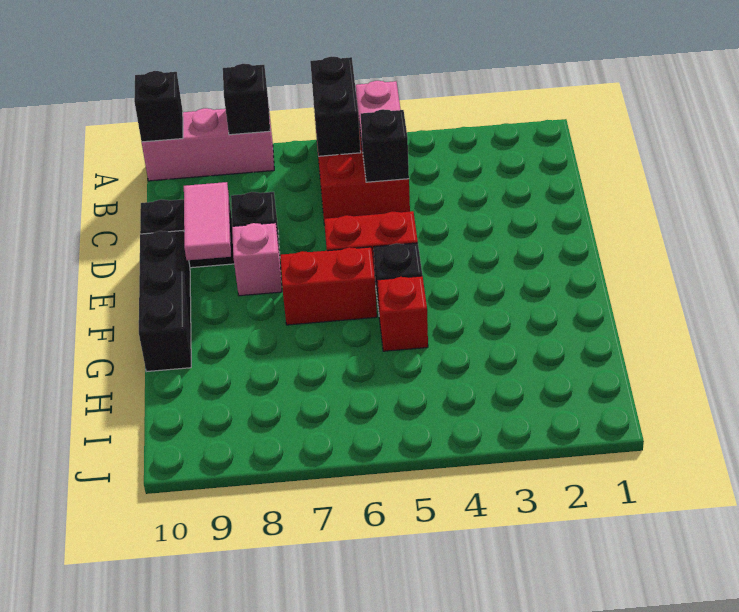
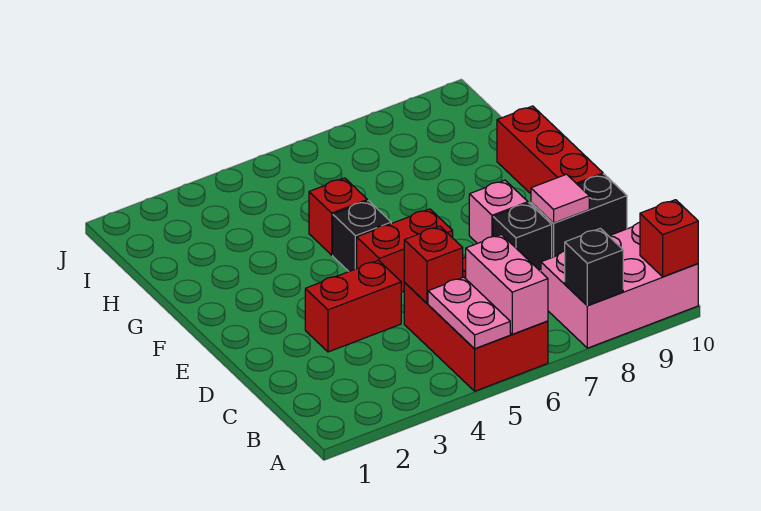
black 1x2 brick [310,56,361,156] -> pink 1x2 brick [466,234,548,334]
pink 1x3 brick [142,108,274,181] -> pink 2x3 brick [541,222,698,348]
black 1x1 brick [134,71,183,142] -> red 1x1 brick [640,200,698,277]
black 1x1 brick [361,109,409,182] -> red 1x1 brick [404,226,463,303]
pink 1x2 tile [184,182,231,260] -> pink 1x1 tile [531,174,589,223]
black 1x3 brick [139,230,191,372] -> red 1x3 brick [497,106,603,194]
red 1x2 brick [280,247,377,325] -> red 1x2 brick moved to [305,260,401,352]

